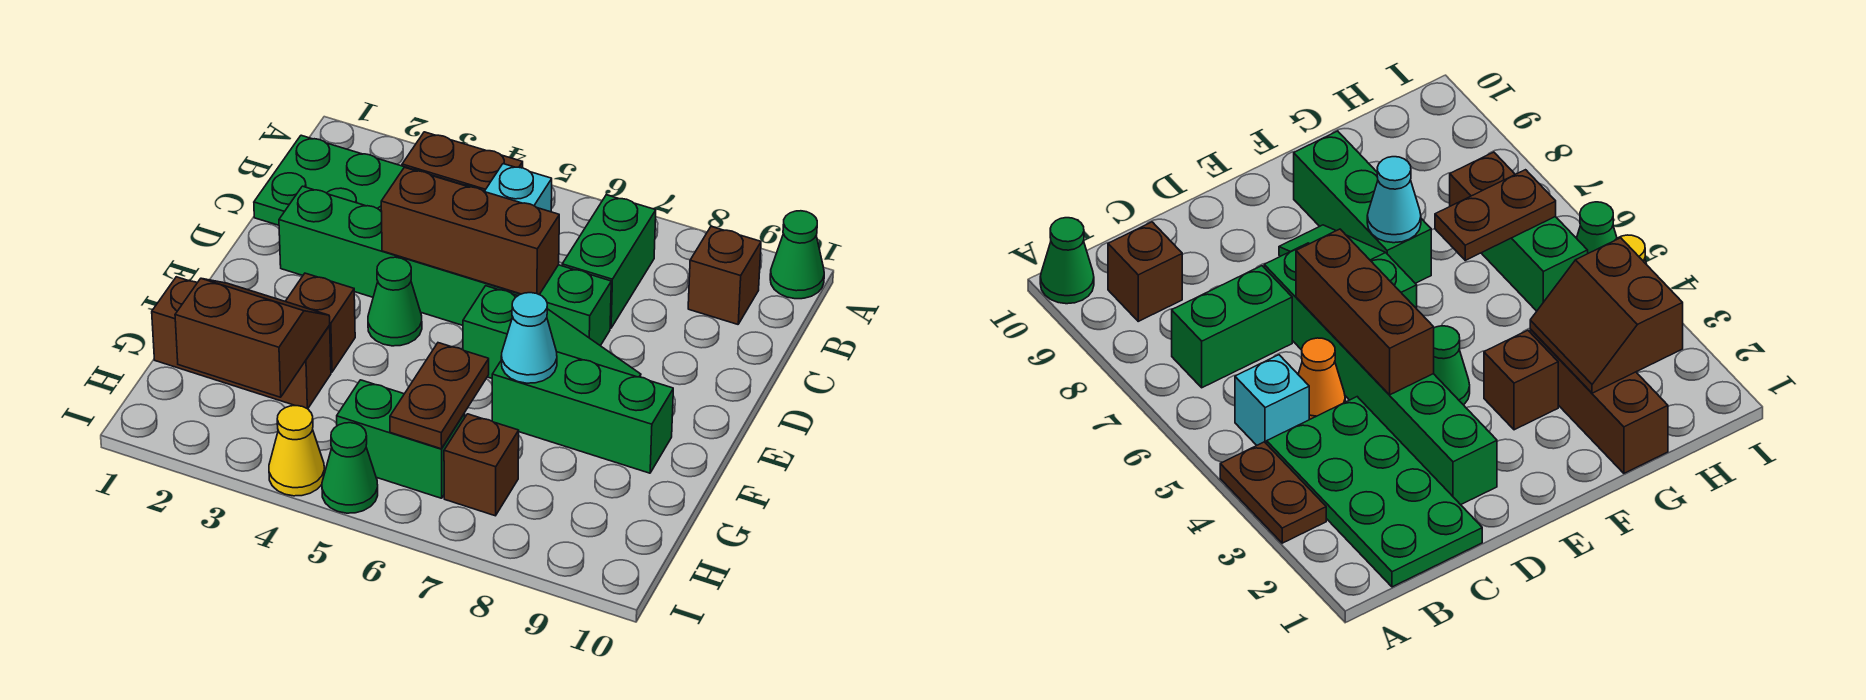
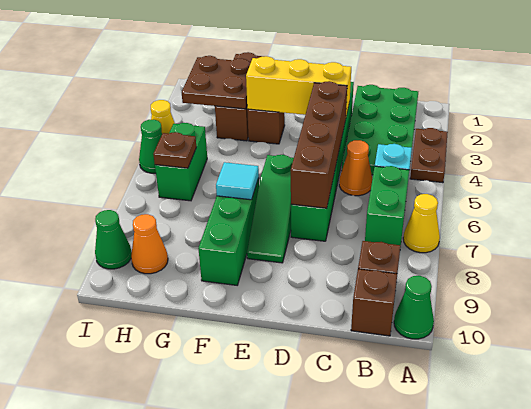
none -> yellow 1x1 cone [403,194,440,253]
green 1x2 brick [562,195,656,328] -> green 1x2 brick turned to [365,166,409,245]
none -> yellow 1x3 brick [246,56,351,116]
brown 1x3 brick [381,167,559,295] -> brown 1x4 brick [291,81,347,208]
green 1x1 cone [368,257,422,346] -> green 1x1 cone moved to [95,210,132,269]
cyan 1x1 cone [501,293,557,383] -> cyan 1x1 tile [216,162,259,200]
brown 2x2 slope [175,279,330,397] -> brown 2x2 plate [182,56,251,109]
brown 1x2 plate [390,343,489,449] -> brown 1x1 plate [153,132,196,168]
brown 1x1 brick [444,414,519,516] -> brown 1x1 brick moved to [351,269,397,336]
none -> orange 1x1 cone [131,214,168,274]

